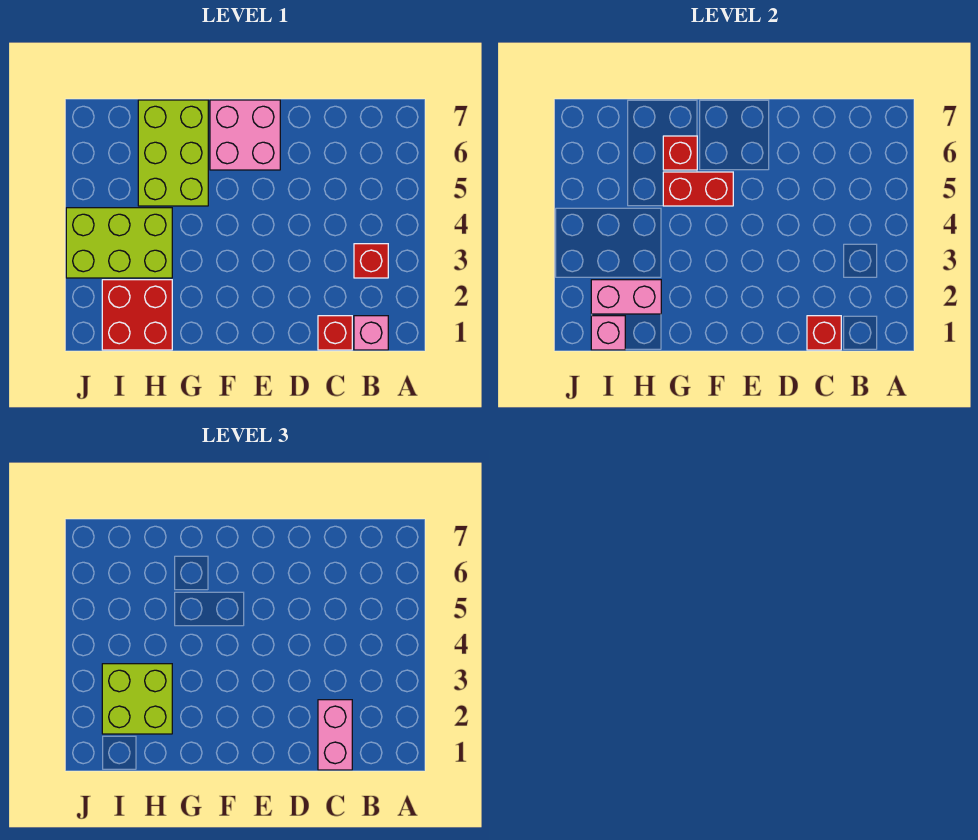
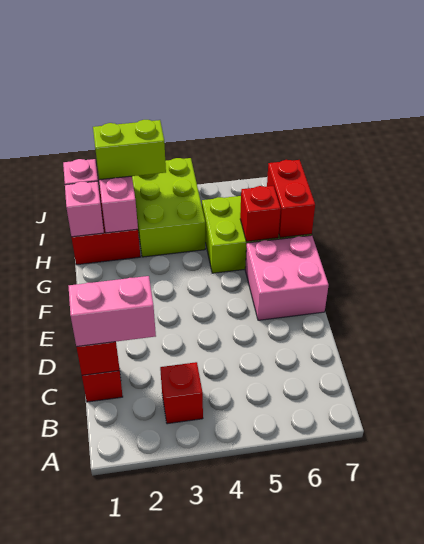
pink 1x1 brick [354,316,388,350] -> pink 1x1 brick moved to [65,181,104,237]
red 1x2 brick [663,172,733,206] -> red 1x2 brick moved to [267,160,315,238]
lime 2x2 brick [102,664,172,734] -> lime 1x2 brick [93,120,166,180]

